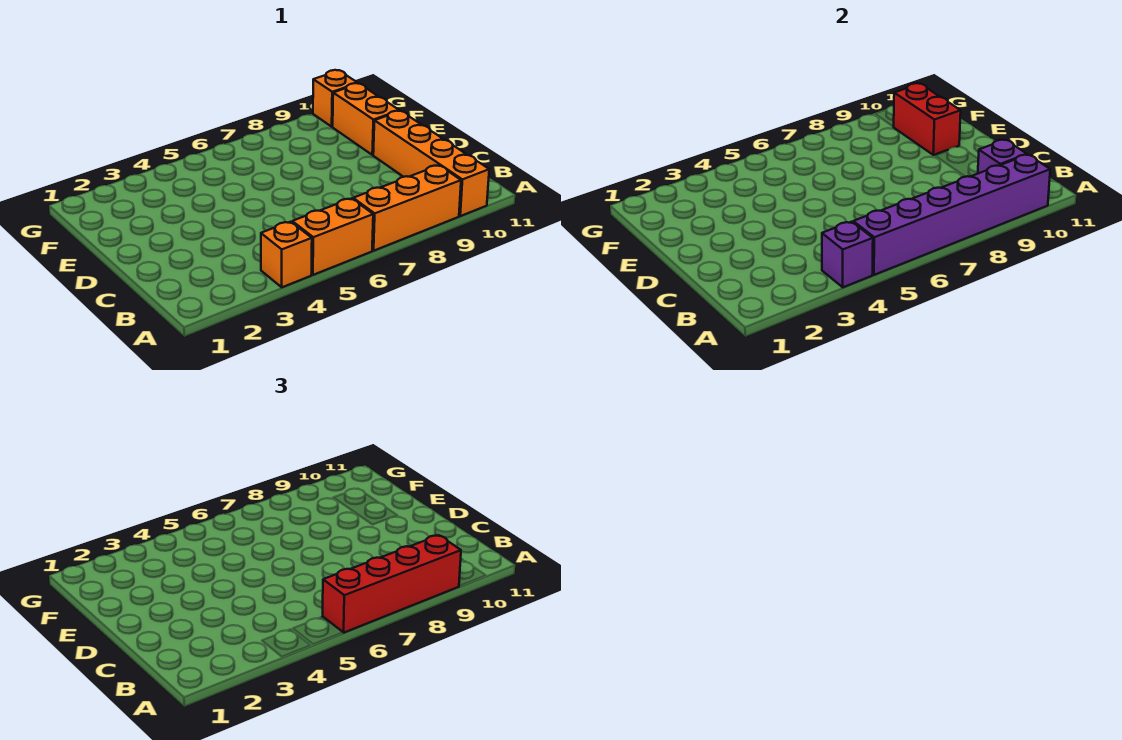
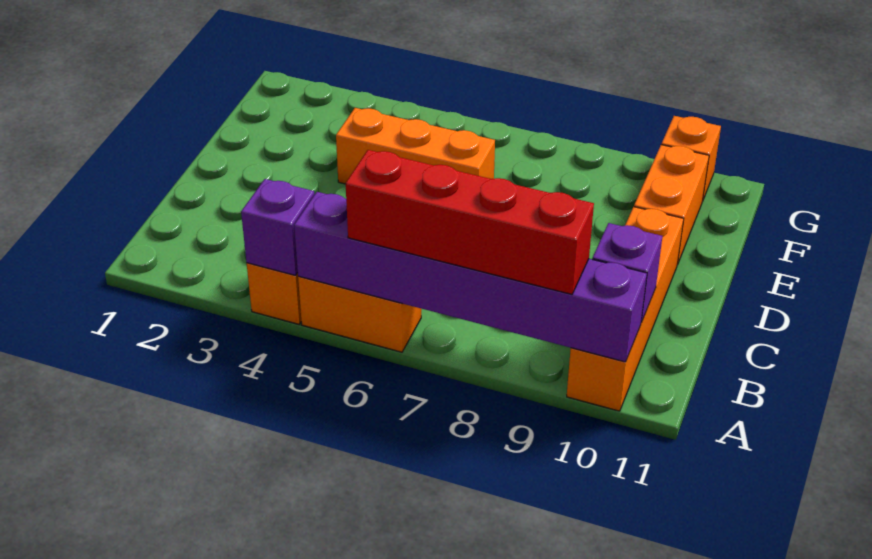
orange 1x3 brick [353,166,461,251] -> orange 1x3 brick moved to [336,108,495,184]
red 1x2 brick [894,83,961,155] -> none

